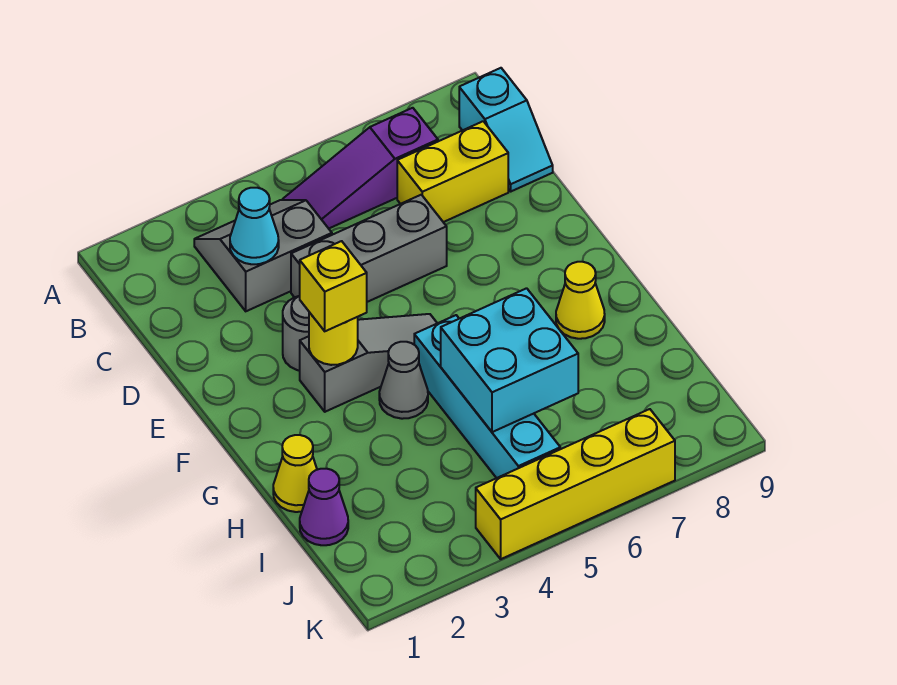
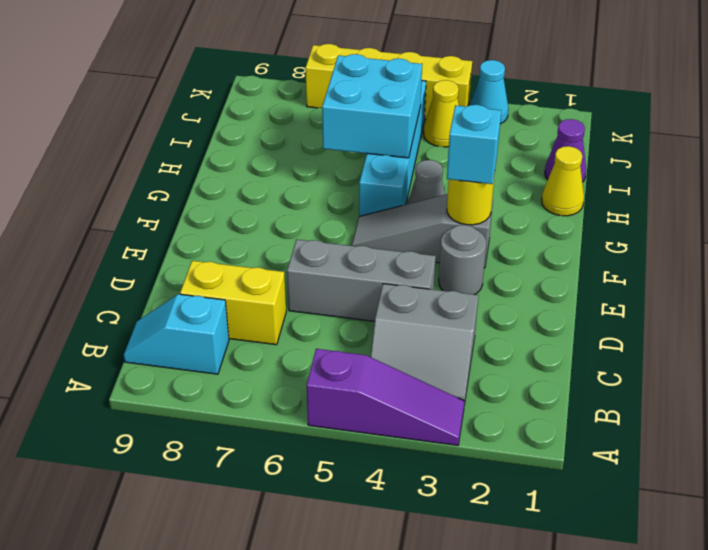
purple 1x3 slope [283,108,438,229] -> purple 1x3 slope moved to [307,349,465,445]
cyan 1x2 slope [459,68,553,191] -> cyan 1x2 slope turned to [124,294,229,374]
cyan 1x1 cone [230,188,279,264] -> cyan 1x1 cone moved to [470,60,508,124]
yellow 1x1 brick [300,241,367,331] -> cyan 1x1 brick [447,105,501,184]
yellow 1x1 cone [556,262,605,339] -> yellow 1x1 cone moved to [424,80,459,147]

